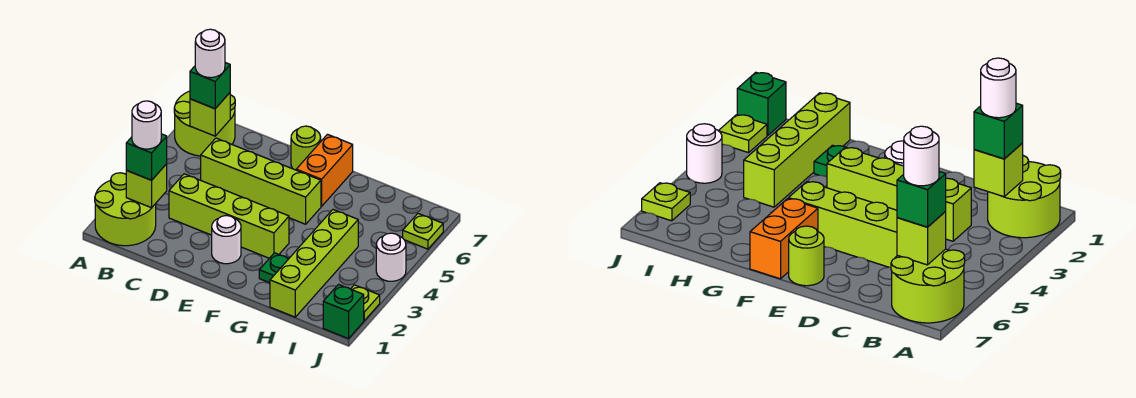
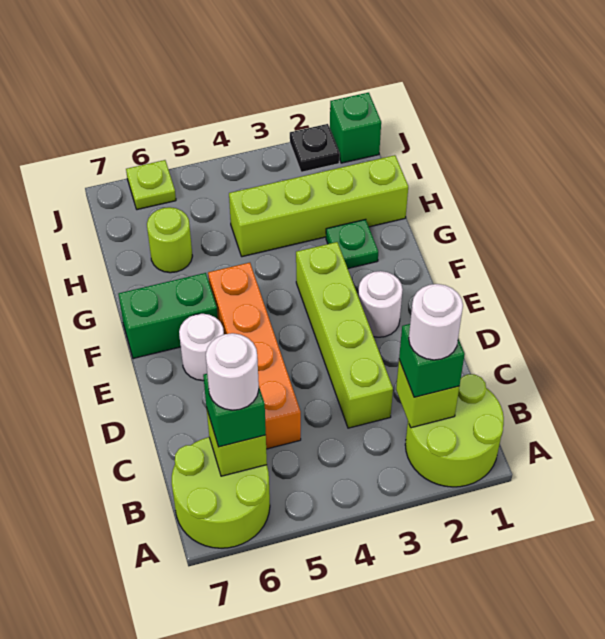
lime 1x4 brick [201,138,321,224] -> orange 1x4 brick [208,263,301,449]
lime 1x1 round brick [291,126,321,170] -> lime 1x1 round brick moved to [147,207,192,273]
orange 1x2 brick [296,134,353,206] -> green 1x2 brick [118,273,218,359]
lime 1x1 plate [351,285,380,320] -> black 1x1 plate [290,124,340,172]
white 1x1 round brick [376,233,406,281] -> white 1x1 round brick moved to [179,314,224,381]

